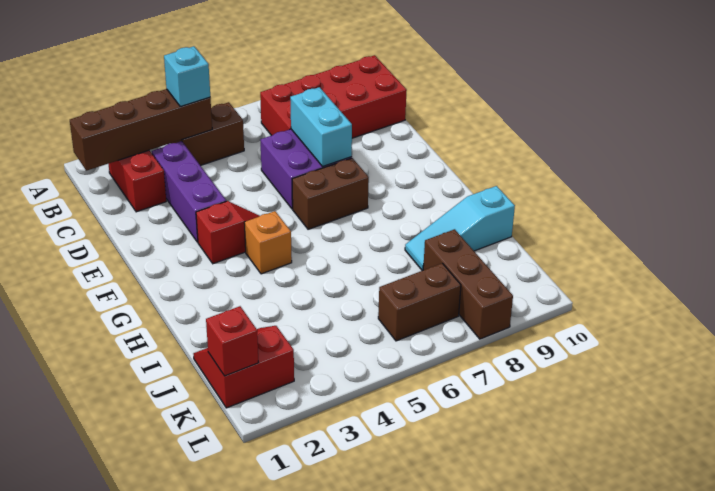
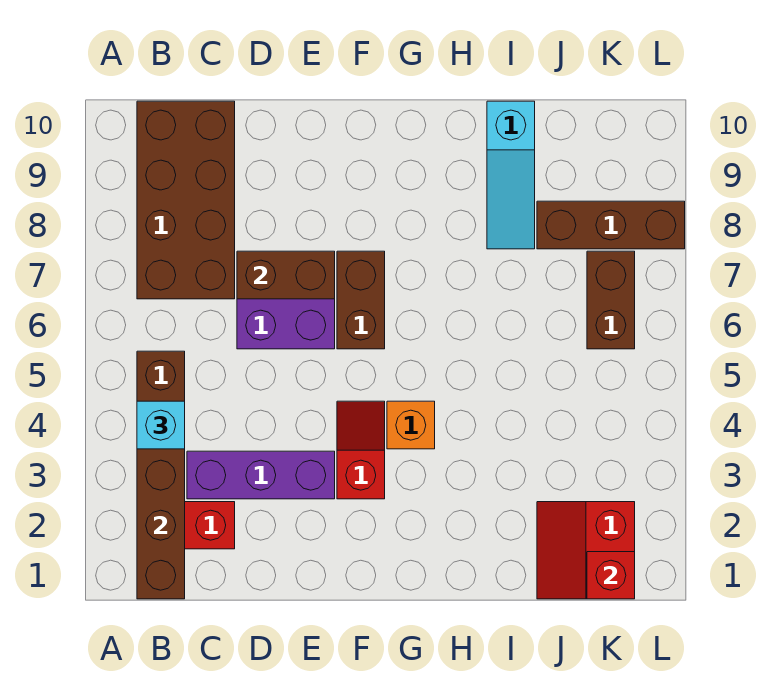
red 2x4 brick [260,55,407,138] -> brown 2x4 brick [137,101,235,299]
cyan 1x2 brick [290,87,352,167] -> brown 1x2 brick [237,251,335,299]

